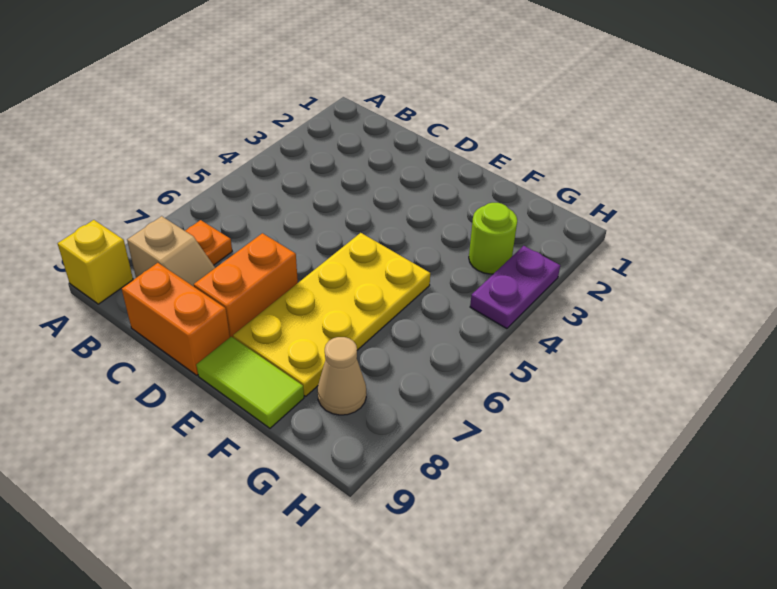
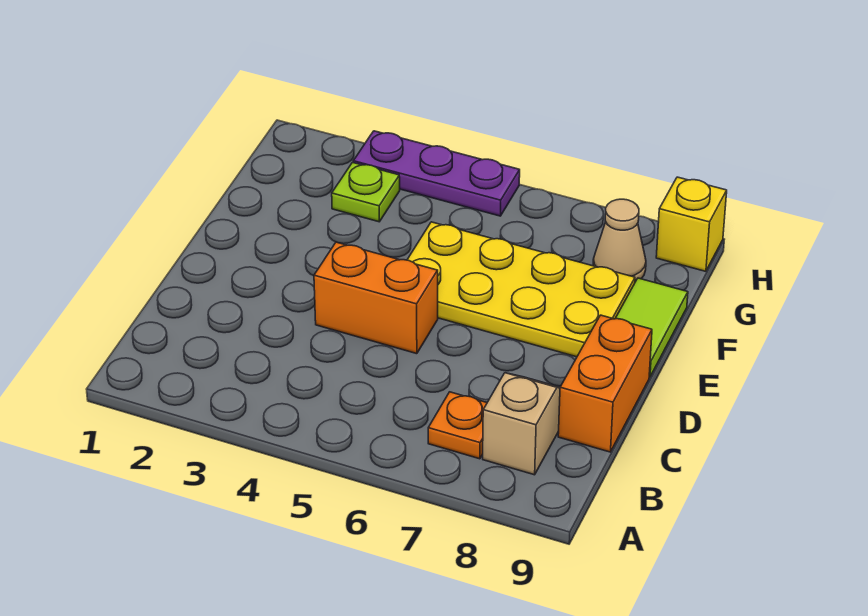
yellow 1x1 brick [58,220,133,304] -> yellow 1x1 brick moved to [656,177,727,271]
orange 1x2 brick [194,233,298,337] -> orange 1x2 brick moved to [314,242,438,354]
lime 1x1 round brick [469,203,517,274] -> lime 1x1 plate [332,162,400,222]
purple 1x2 plate [470,246,560,329] -> purple 1x3 plate [353,131,520,216]

